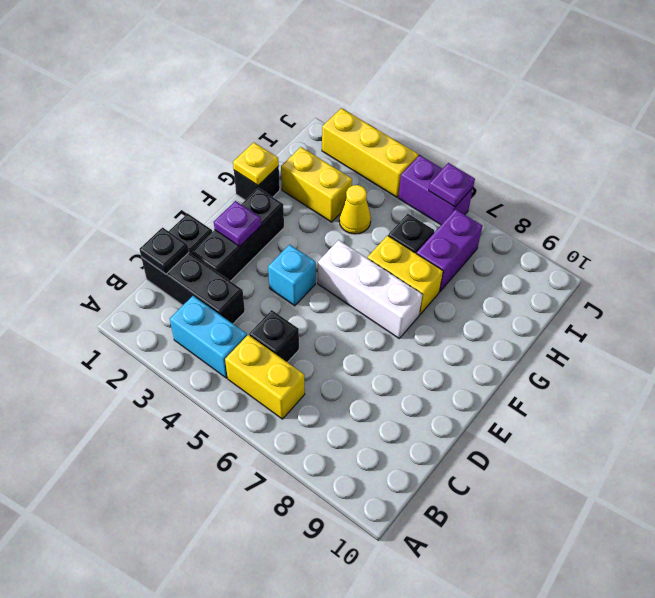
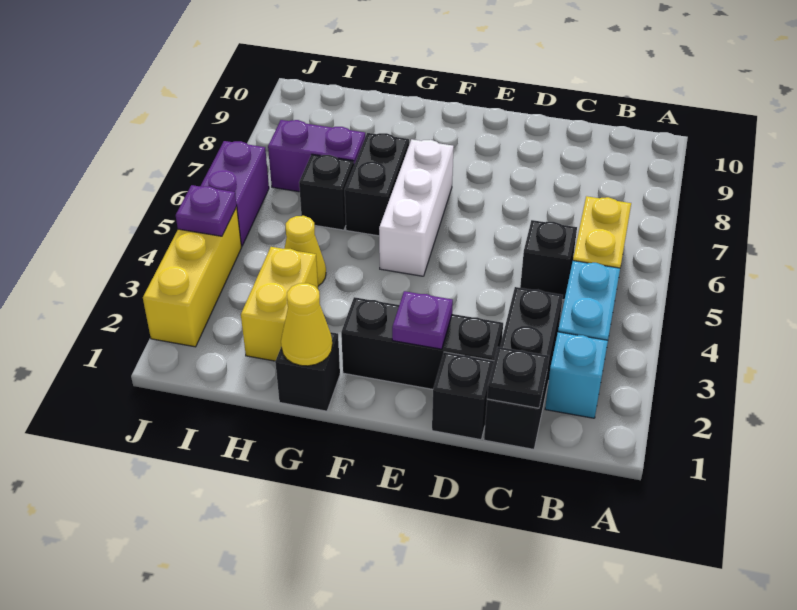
cyan 1x1 brick [268,245,316,306] -> cyan 1x1 brick moved to [545,332,608,418]
yellow 1x1 plate [233,142,279,185] -> yellow 1x1 cone [281,283,332,366]
yellow 1x2 brick [367,236,443,315] -> black 1x2 brick [345,133,409,236]
purple 1x1 plate [429,163,475,207] -> purple 1x1 plate moved to [176,185,237,236]

